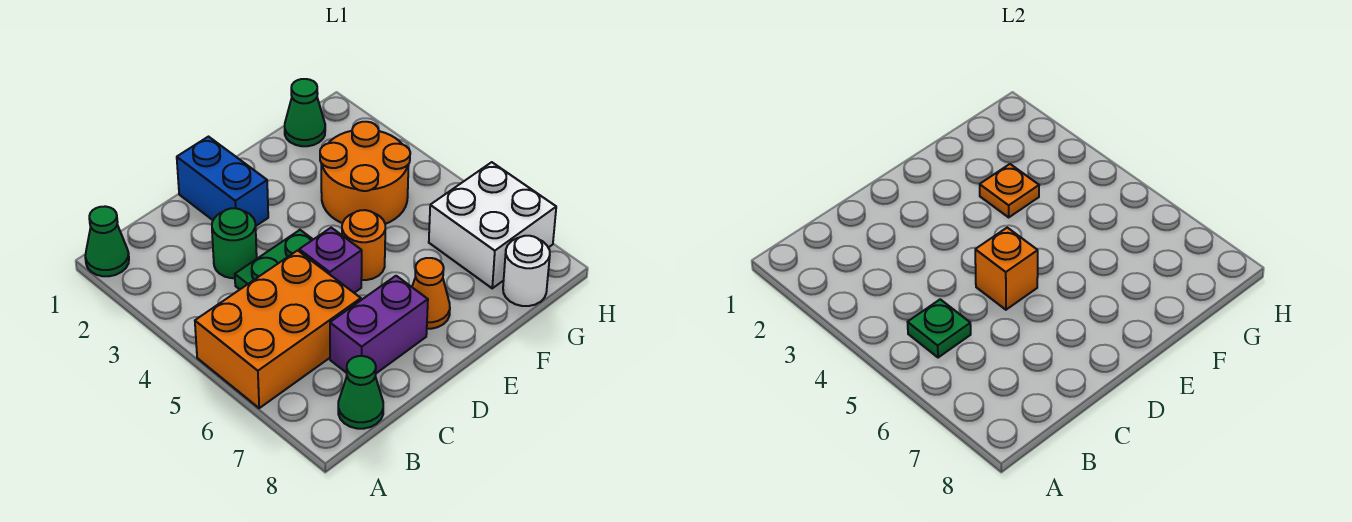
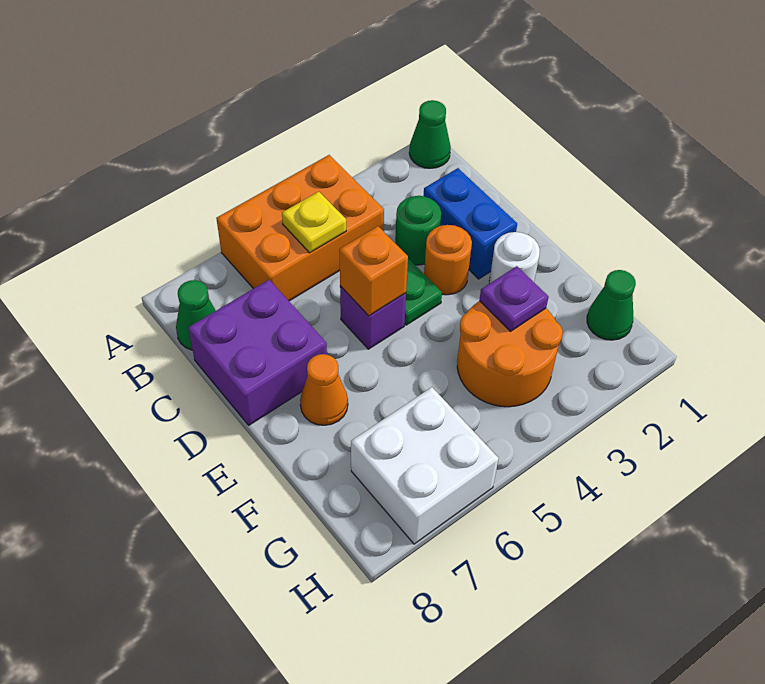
orange 2x3 brick [195,250,361,408] -> orange 2x3 brick turned to [216,155,384,301]
green 1x1 plate [908,299,971,358] -> yellow 1x1 plate [282,192,346,253]
purple 1x2 brick [330,276,428,373] -> purple 2x2 brick [188,280,327,425]
blue 1x2 brick [177,137,268,226] -> blue 1x2 brick turned to [423,168,517,279]
orange 1x1 round brick [342,210,385,280] -> orange 1x1 round brick moved to [424,225,472,295]
orange 1x1 plate [980,164,1039,217] -> purple 1x1 plate [479,266,549,331]
white 1x1 round brick [503,236,550,306] -> white 1x1 round brick moved to [489,232,540,284]

